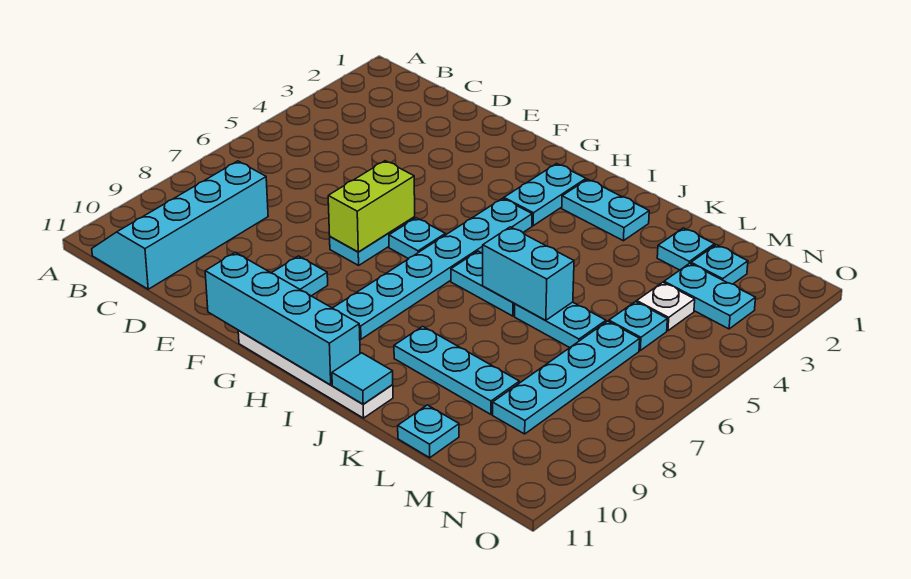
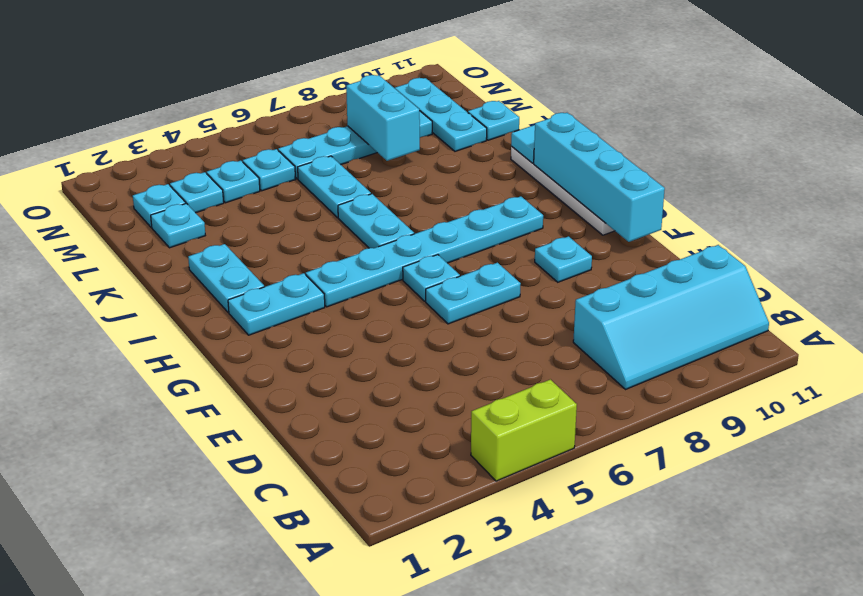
lime 1x2 brick [328,161,415,252] -> lime 1x2 brick moved to [471,379,577,481]
cyan 1x2 brick [483,227,574,321] -> cyan 1x2 brick moved to [346,75,420,161]
cyan 1x3 plate [394,326,519,414] -> cyan 1x3 plate moved to [395,78,487,151]
cyan 1x2 plate [664,263,755,329] -> cyan 1x1 plate [170,172,224,213]
white 1x1 plate [637,282,695,331] -> cyan 1x1 plate [207,161,260,203]

